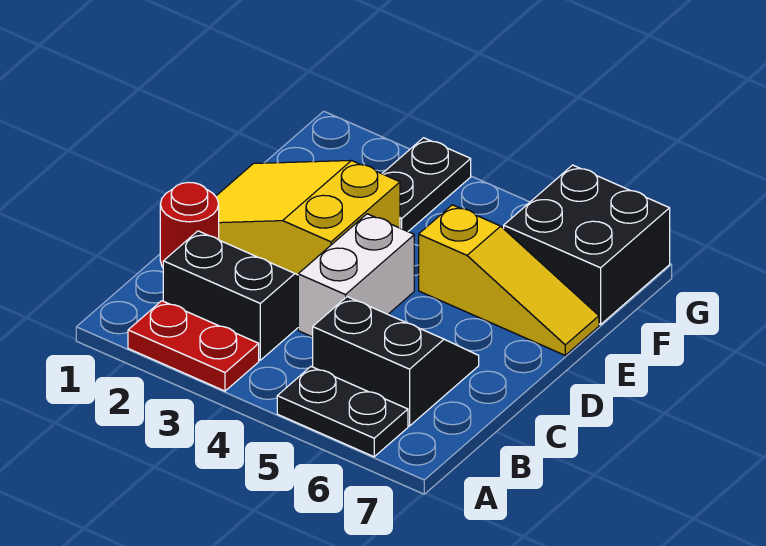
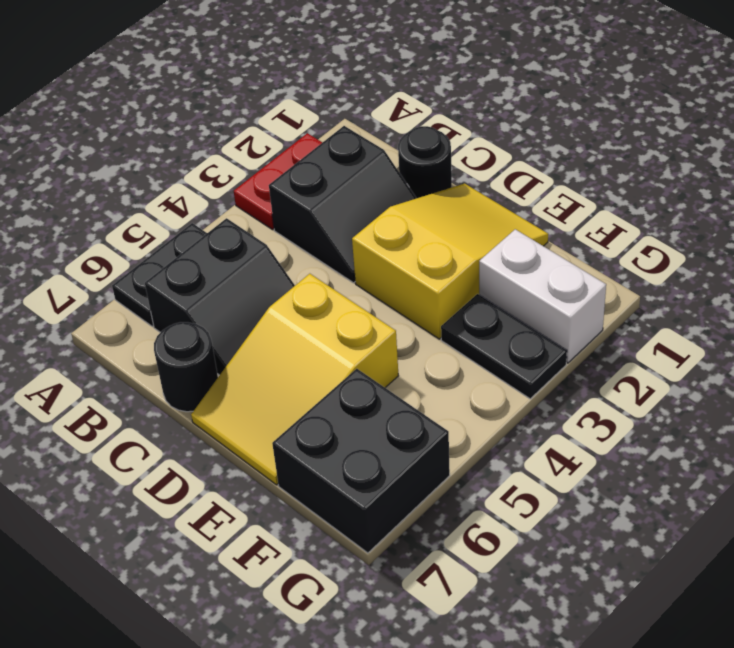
red 1x1 round brick [160,182,219,267] -> black 1x1 round brick [398,126,452,198]
white 1x2 brick [298,214,414,337] -> white 1x2 brick moved to [479,229,606,363]
none -> black 1x1 round brick [154,322,218,412]
yellow 1x3 slope [419,205,599,355] -> yellow 2x3 slope [191,274,399,485]

